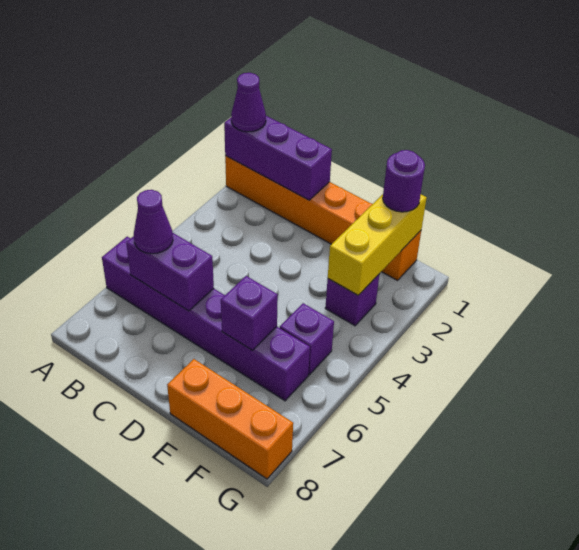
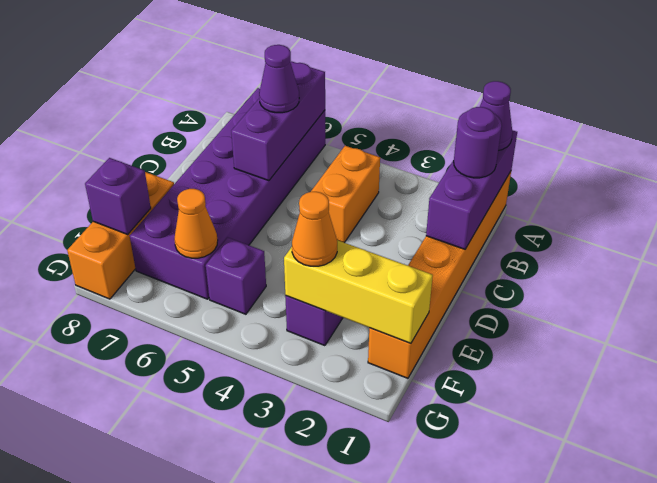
purple 1x6 brick [102,237,310,401] -> purple 2x6 brick [130,88,325,299]
none -> orange 1x2 brick [311,146,380,243]
purple 1x2 brick [126,233,214,311] -> purple 1x3 brick [231,61,325,181]
purple 1x1 brick [221,276,278,350] -> purple 1x1 brick moved to [85,158,151,234]
purple 1x1 round brick [383,150,425,212] -> purple 1x1 round brick moved to [454,107,502,178]
none -> orange 1x1 cone [292,192,337,266]
none -> orange 1x1 cone [174,189,218,258]

